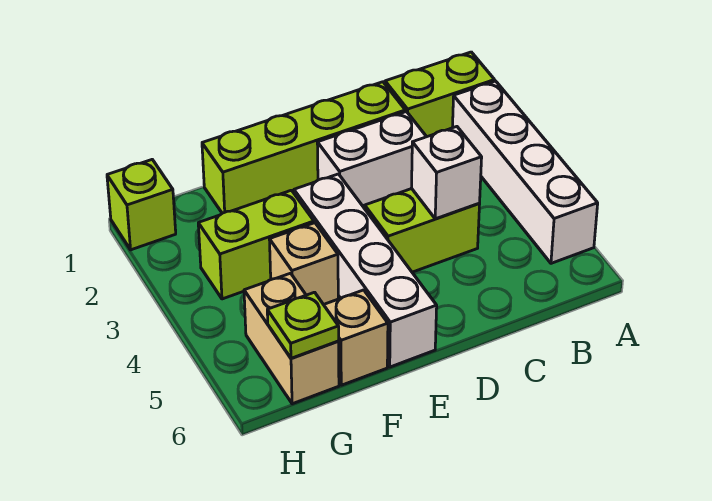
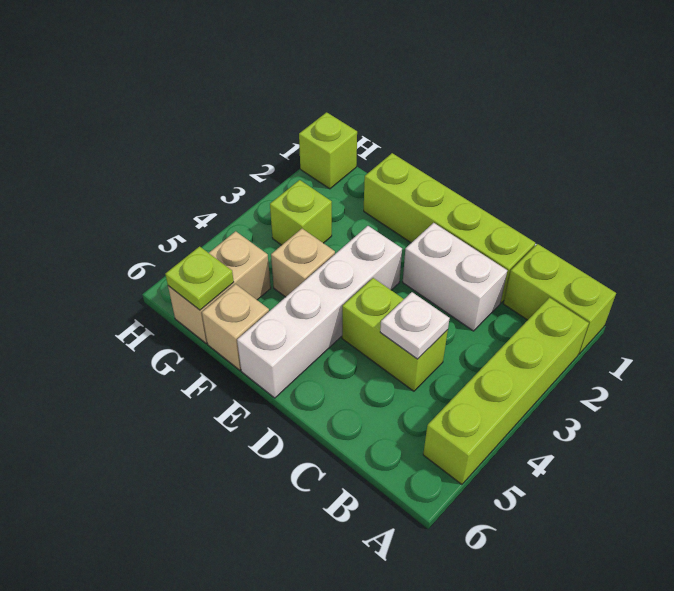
white 1x4 brick [452,81,598,263] -> lime 1x4 brick [423,298,589,484]
white 1x1 brick [412,127,482,219] -> white 1x1 plate [380,292,450,359]
lime 1x2 brick [198,190,314,299] -> lime 1x1 brick [270,180,332,245]

